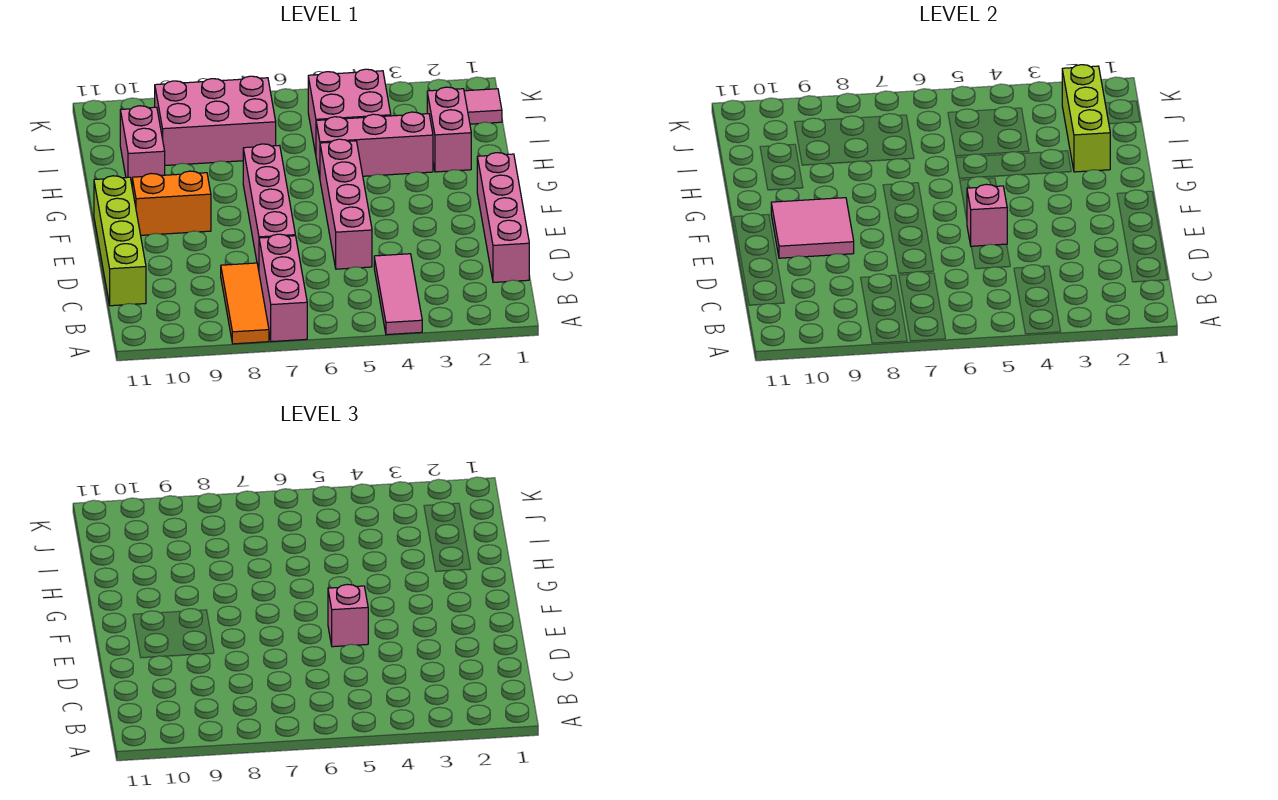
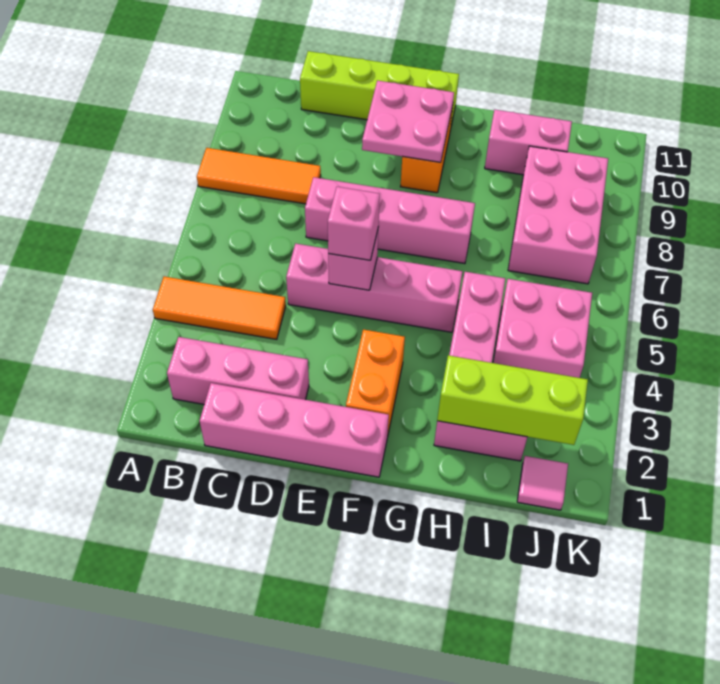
pink 1x3 tile [374,254,422,335] -> orange 1x3 tile [153,277,286,339]
pink 1x3 brick [259,234,307,342] -> pink 1x3 brick moved to [167,337,309,404]
pink 2x2 tile [771,198,854,258] -> pink 2x2 plate [362,80,454,162]
none -> orange 1x2 brick [346,330,405,437]

